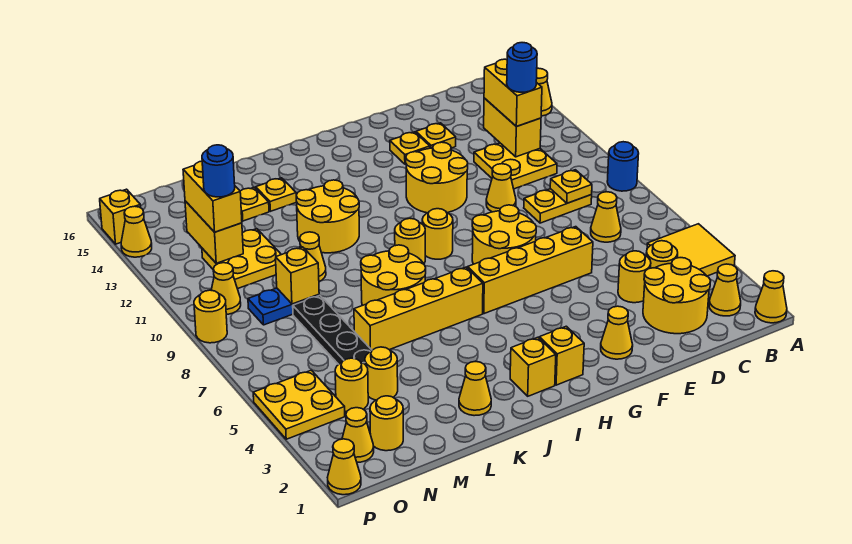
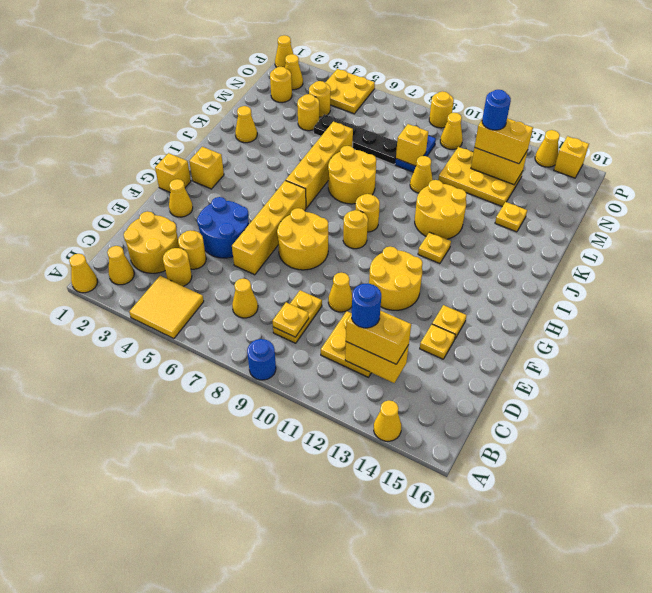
none -> blue 2x2 round brick [197,197,249,258]
yellow 1x1 brick [510,337,556,396] -> yellow 1x1 brick moved to [155,153,191,192]
yellow 1x1 plate [256,178,296,211] -> yellow 1x1 plate moved to [418,232,451,264]
yellow 2x2 plate [202,229,281,289] -> yellow 2x3 plate [438,147,522,207]

